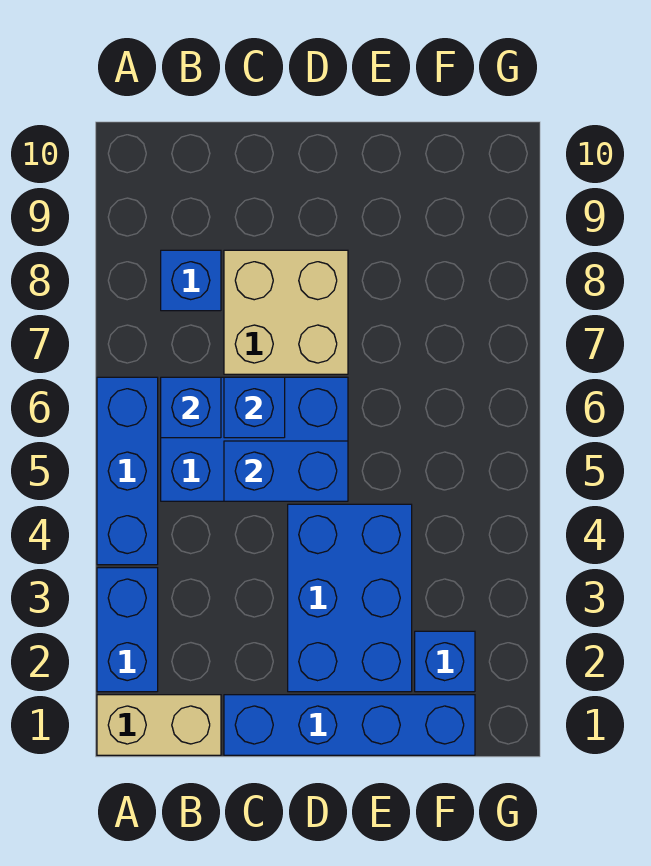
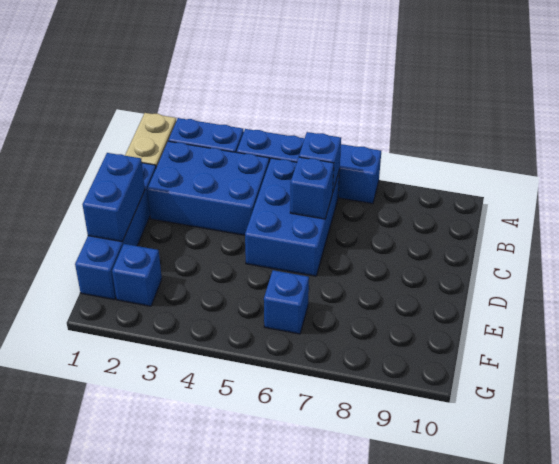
blue 1x3 brick [97,377,158,565] -> blue 1x4 brick [237,129,381,204]
blue 1x1 brick [161,250,221,311] -> blue 1x1 brick moved to [264,270,309,334]
blue 1x2 brick [224,441,348,501] -> blue 1x2 brick moved to [83,153,145,242]
tan 2x2 brick [224,250,348,374] -> none
blue 2x3 brick [288,504,412,692] -> blue 2x3 brick moved to [147,141,269,235]

